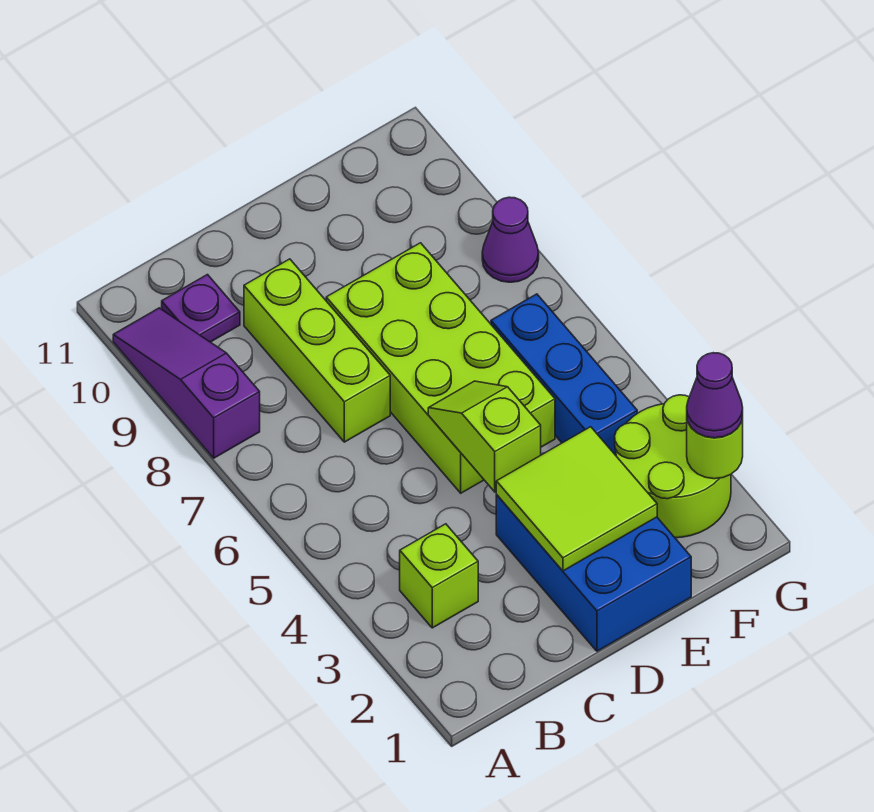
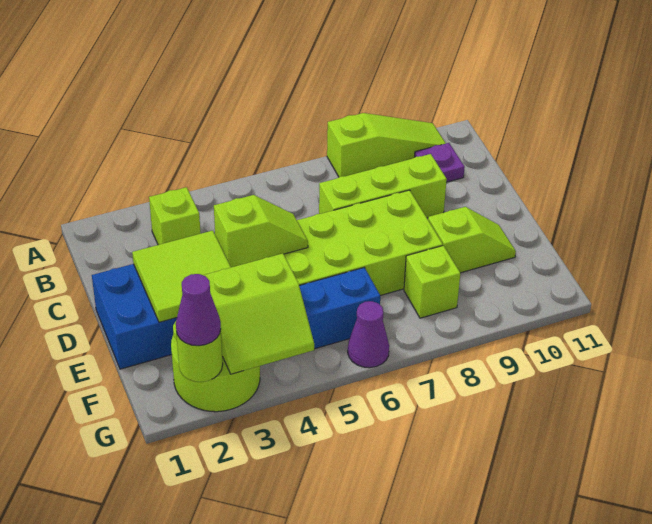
purple 1x3 slope [113,308,260,458] -> lime 1x3 slope [327,113,446,177]
none -> lime 1x2 slope [428,207,516,273]
none -> lime 2x2 slope [204,253,314,374]
none -> lime 1x1 brick [404,246,460,318]
purple 1x1 cone [482,197,539,282] -> purple 1x1 cone moved to [348,301,389,368]

